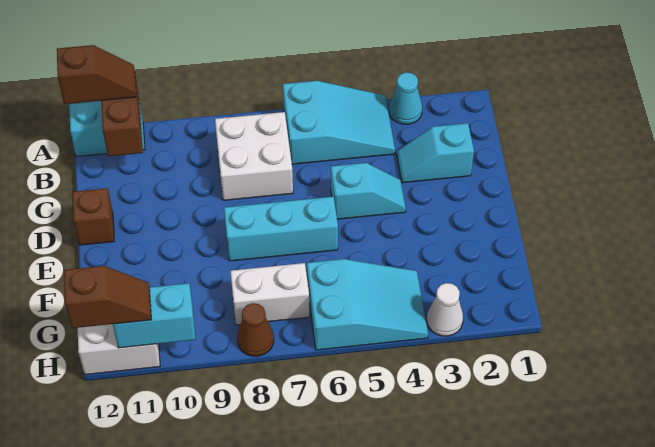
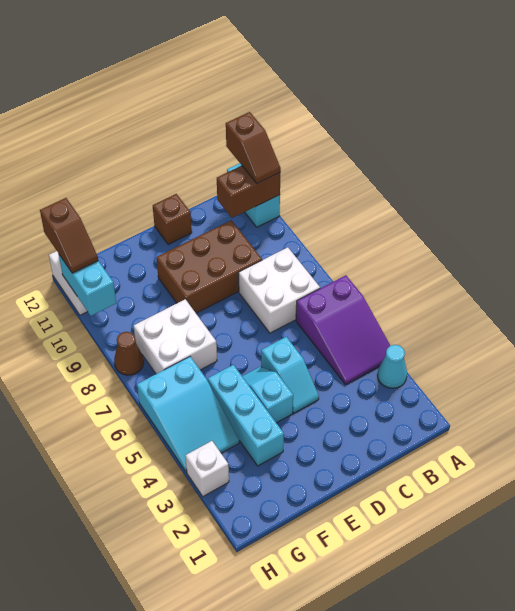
cyan 2x3 slope [283,81,395,164] -> purple 2x3 slope [296,275,390,384]
cyan 1x2 slope [397,123,474,183] -> cyan 1x2 slope moved to [242,367,293,423]
none -> brown 2x3 brick [156,220,262,313]
cyan 1x3 brick [224,197,338,261] -> cyan 1x3 brick moved to [208,365,284,466]
white 1x2 brick [230,263,310,325] -> white 2x2 brick [134,299,217,374]
white 1x1 cone [427,283,463,336] -> white 1x1 brick [185,441,229,496]

